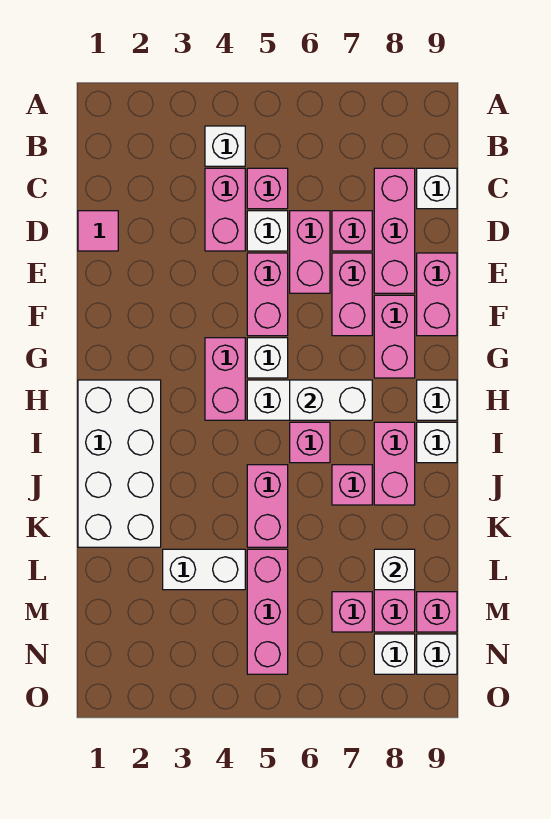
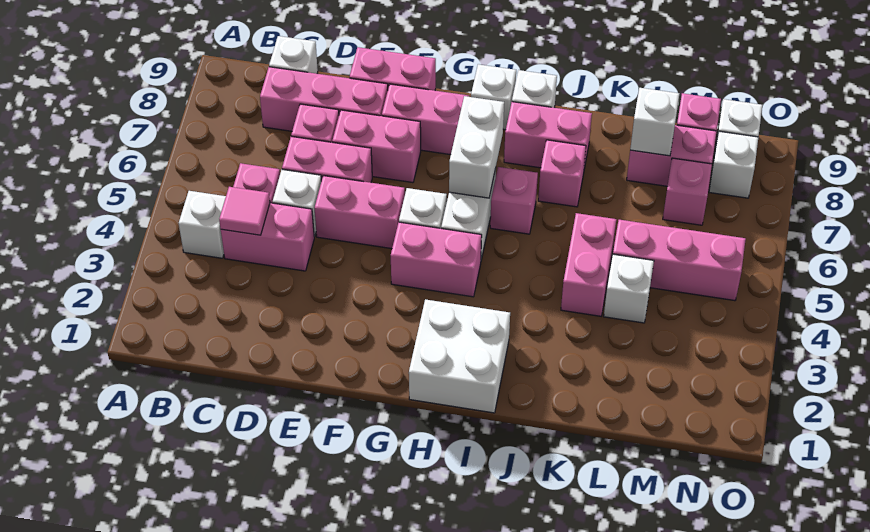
pink 1x1 tile [78,211,118,251] -> pink 1x1 tile moved to [219,187,270,235]
white 2x4 brick [78,380,161,547] -> white 2x2 brick [409,299,510,413]
pink 1x2 brick [247,465,288,547] -> pink 1x2 brick turned to [561,213,616,316]
white 1x2 brick [163,549,245,590] -> white 1x1 brick [604,254,654,323]

